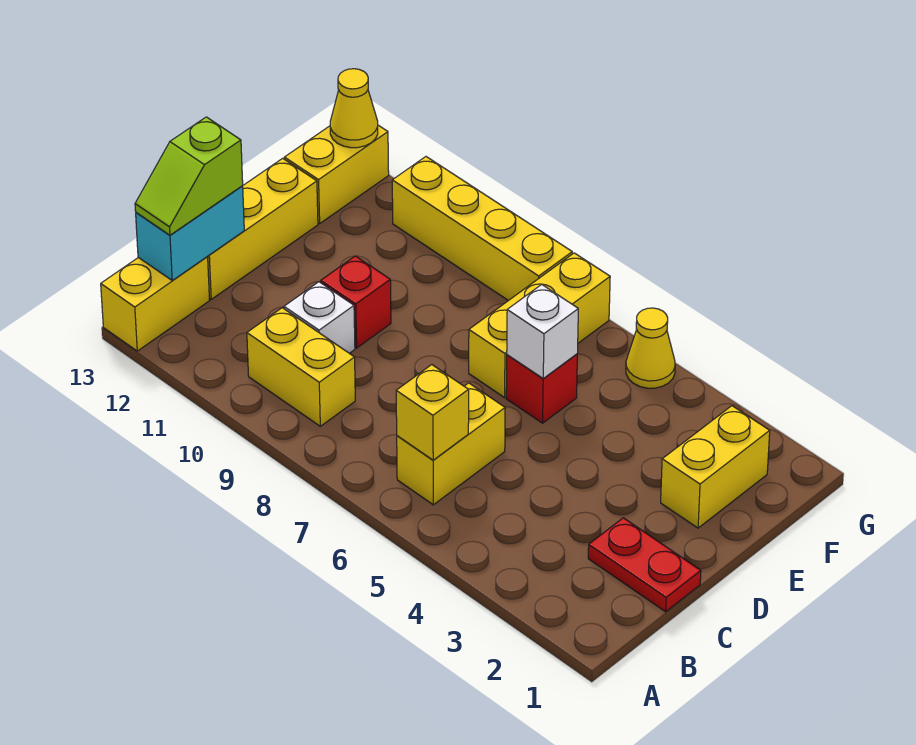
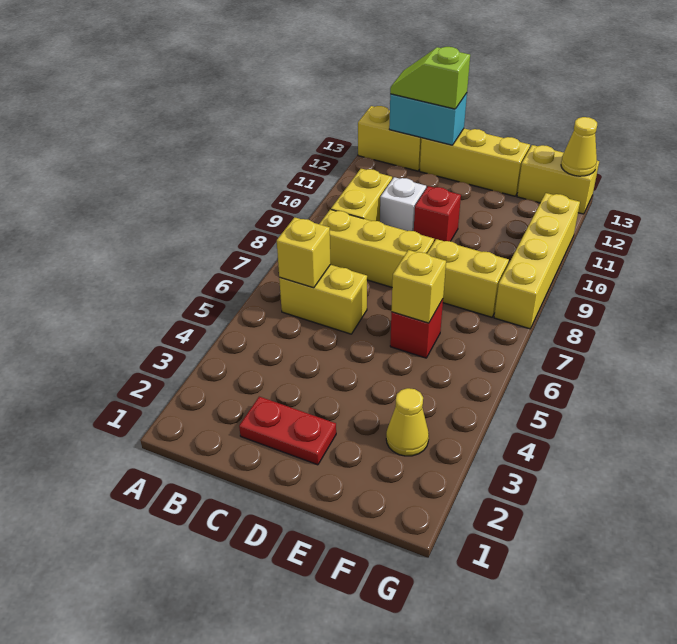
red 1x2 plate [588,518,701,612] -> red 1x2 plate turned to [239,397,336,465]
yellow 1x2 brick [661,406,770,528] -> yellow 1x2 brick moved to [427,239,509,317]
white 1x1 brick [507,285,578,379] -> yellow 1x1 brick [391,250,446,323]
yellow 1x3 brick [469,253,610,397] -> yellow 1x3 brick moved to [320,209,434,287]
yellow 1x1 cone [626,308,675,388] -> yellow 1x1 cone moved to [386,388,429,456]

